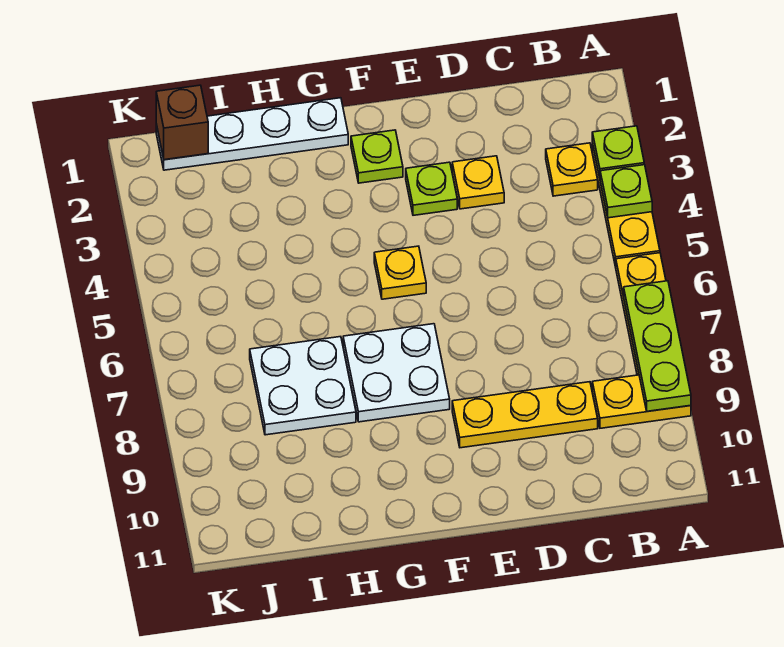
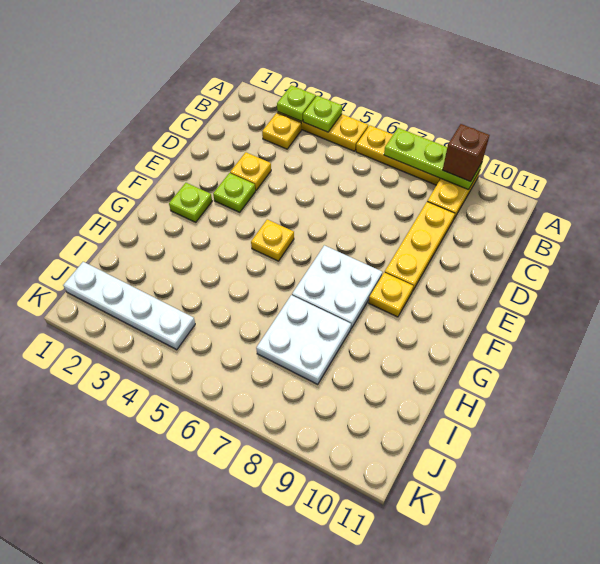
none -> yellow 1x1 plate [369,272,413,317]
white 1x4 plate [156,98,348,170] -> white 1x4 plate turned to [63,262,195,350]
brown 1x1 brick [156,85,208,160] -> brown 1x1 brick moved to [443,124,490,182]

